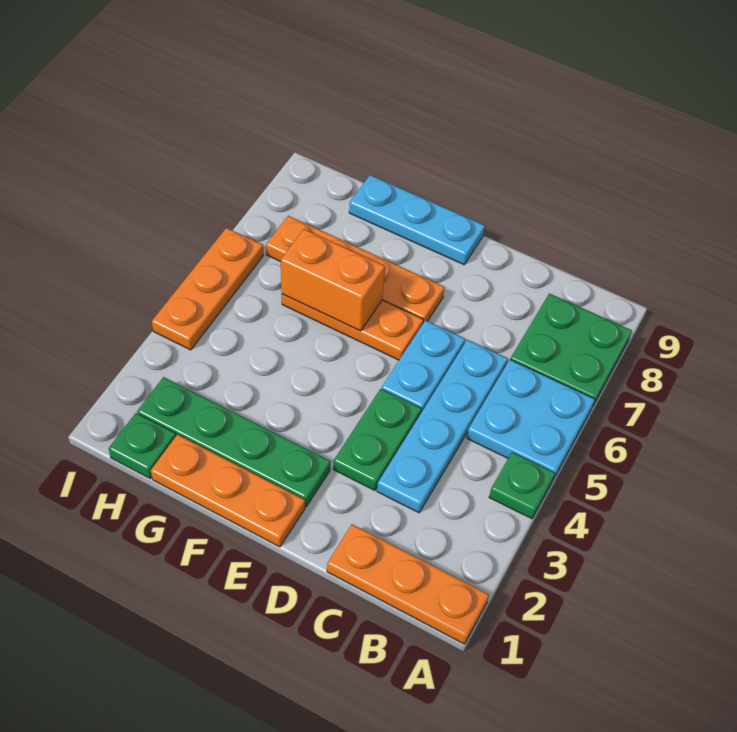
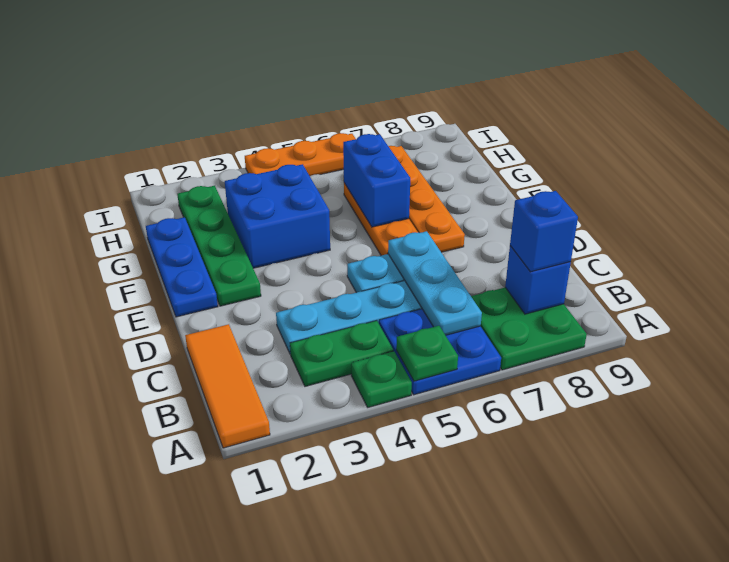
orange 1x3 plate [327,524,489,644] -> orange 1x3 tile [185,324,270,448]
cyan 2x2 plate [467,360,595,479] -> blue 2x2 plate [379,309,501,395]
none -> blue 1x1 brick [505,246,571,314]
none -> blue 1x1 brick [510,191,578,272]
green 1x2 plate [333,389,421,490] -> green 1x2 plate moved to [290,321,393,386]
orange 1x3 plate [151,434,305,547] -> blue 1x3 plate [146,217,218,317]
cyan 1x3 plate [349,175,485,265] -> cyan 1x3 plate moved to [388,231,482,335]
none -> blue 2x2 brick [225,164,330,268]
orange 1x2 brick [281,229,385,331] -> blue 1x2 brick [343,134,410,227]
green 1x1 plate [109,413,176,479] -> green 1x1 plate moved to [396,326,458,381]

